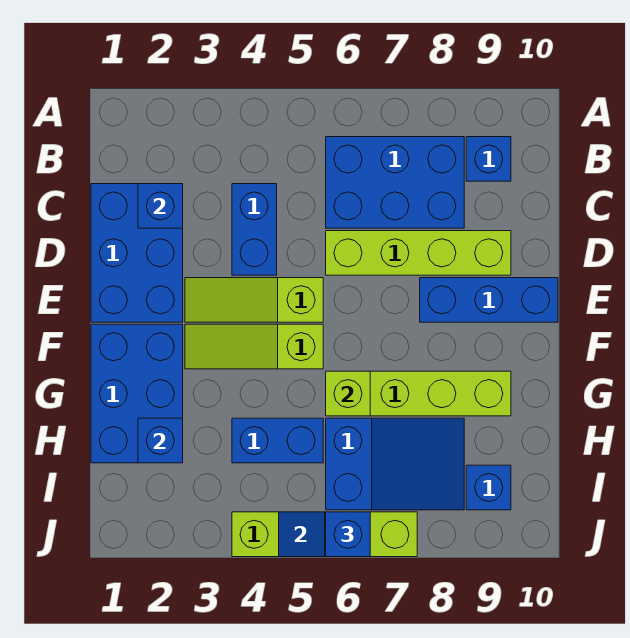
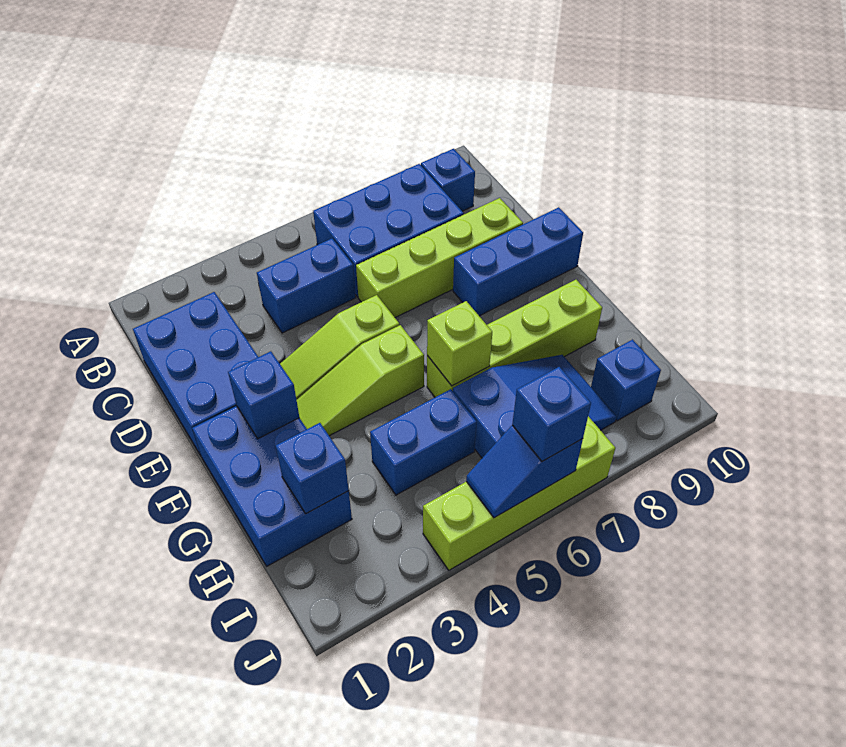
blue 1x1 brick [138,184,183,228] -> blue 1x1 brick moved to [228,351,299,439]
blue 1x2 brick [232,184,277,275] -> blue 1x2 brick turned to [257,239,356,333]

